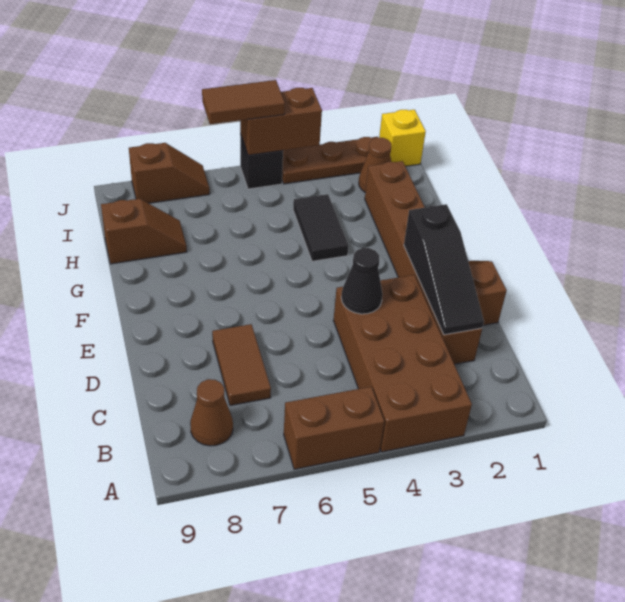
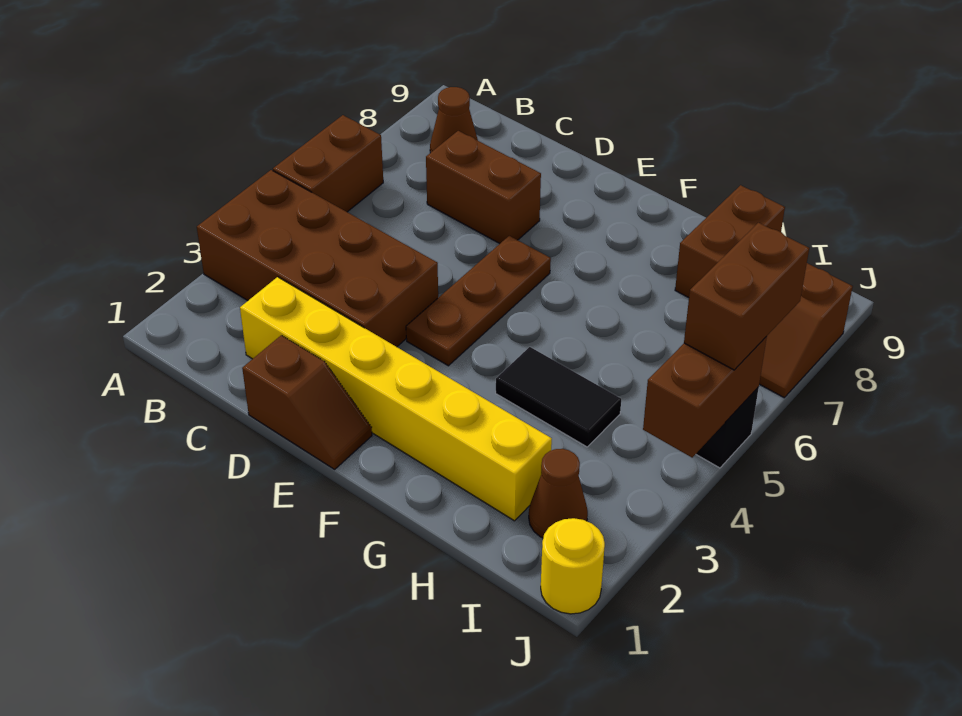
brown 1x6 brick [365,161,482,364] -> yellow 1x6 brick [240,277,552,521]
black 1x3 slope [404,204,484,335] -> none
brown 1x2 tile [212,324,271,405] -> brown 1x2 brick [426,131,541,244]
black 1x1 cone [341,248,383,314] -> none
brown 1x2 slope [101,199,187,264] -> brown 1x2 brick [675,185,785,298]
yellow 1x1 brick [379,110,426,166] -> yellow 1x1 round brick [541,518,605,614]
brown 1x3 plate [282,137,377,184] -> brown 1x3 plate moved to [406,236,551,366]
brown 1x2 tile [202,80,285,124] -> brown 1x2 brick [684,223,809,370]

